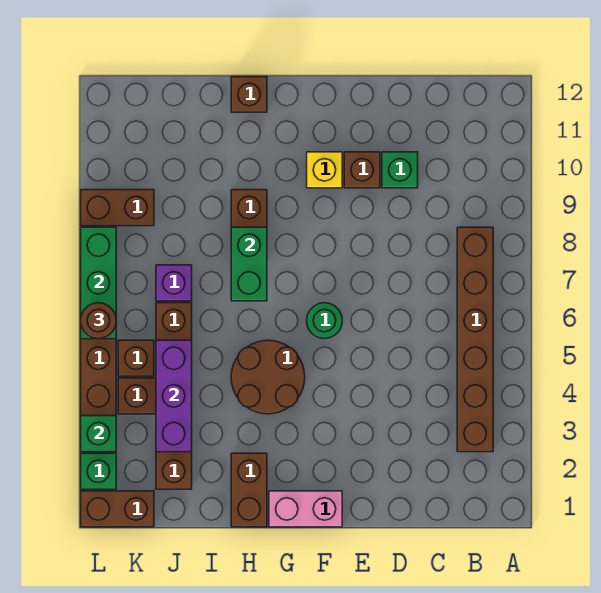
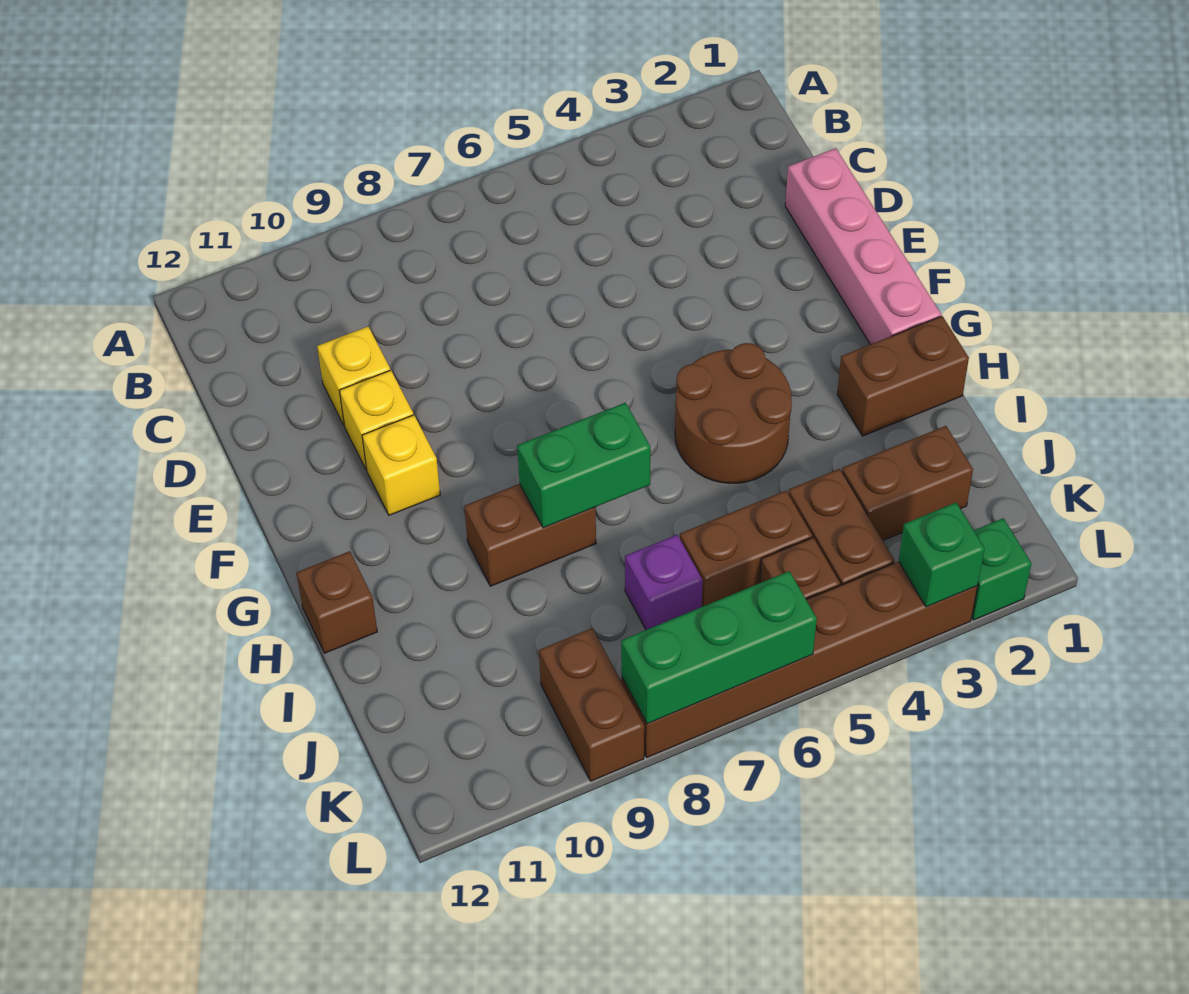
brown 1x6 brick [457,227,493,452] -> none
green 1x1 brick [382,152,418,188] -> yellow 1x1 brick [317,327,390,425]
brown 1x1 brick [344,152,380,188] -> yellow 1x1 brick [339,370,413,470]
pink 1x2 brick [269,491,342,527] -> pink 1x4 brick [785,148,941,344]
green 1x1 round brick [307,303,342,339] -> none
purple 1x3 brick [156,340,192,452] -> none
brown 1x2 brick [81,491,154,527] -> none
brown 1x1 round brick [81,303,116,339] -> none

